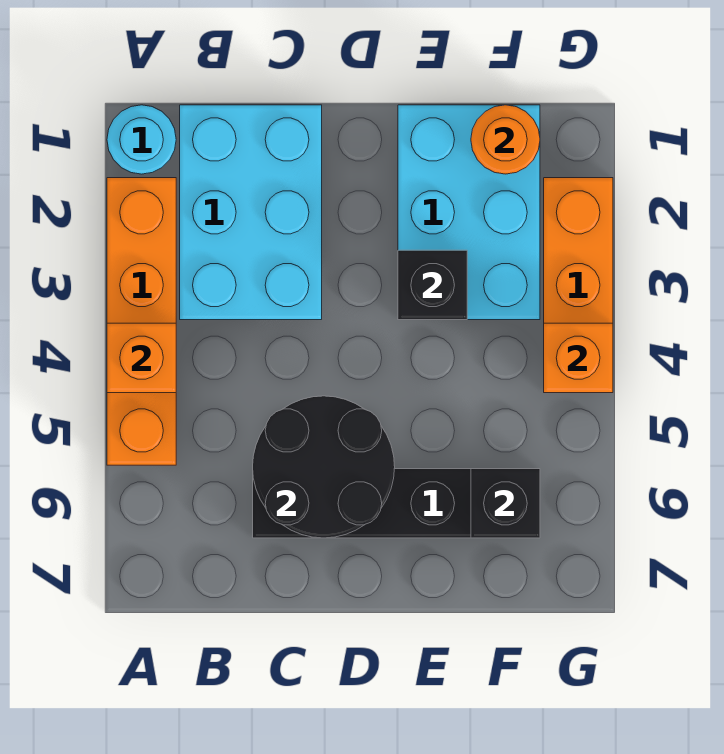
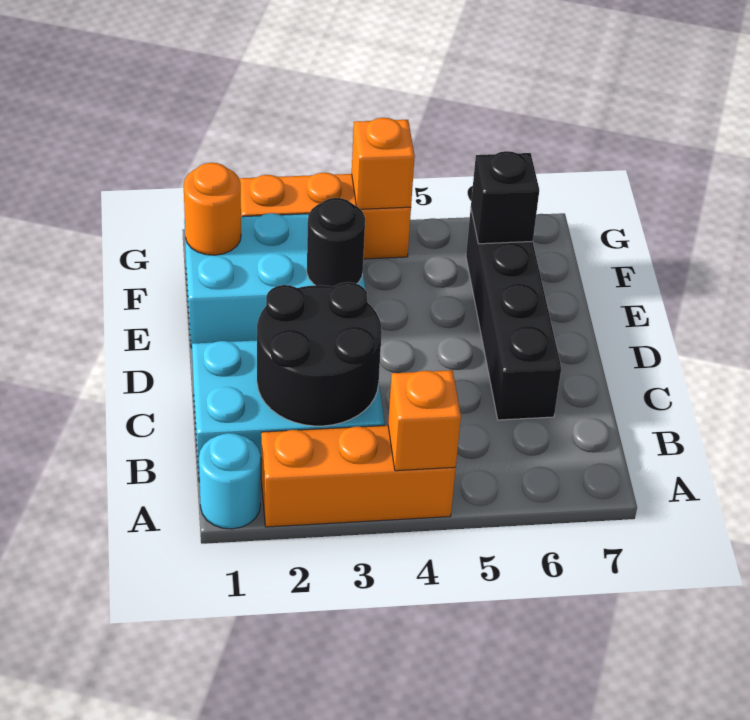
orange 1x4 brick [107,178,176,465] -> orange 1x3 brick [261,425,456,527]
black 2x2 round brick [253,396,395,538] -> black 2x2 round brick moved to [257,282,382,426]
black 1x1 brick [398,250,467,320] -> black 1x1 round brick [307,198,365,287]

